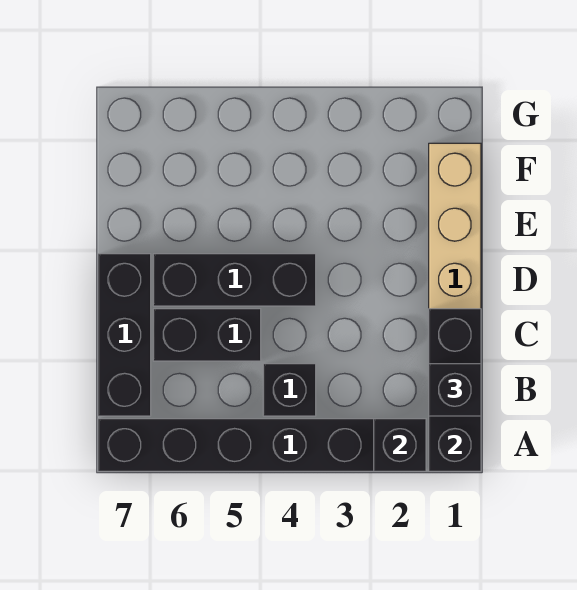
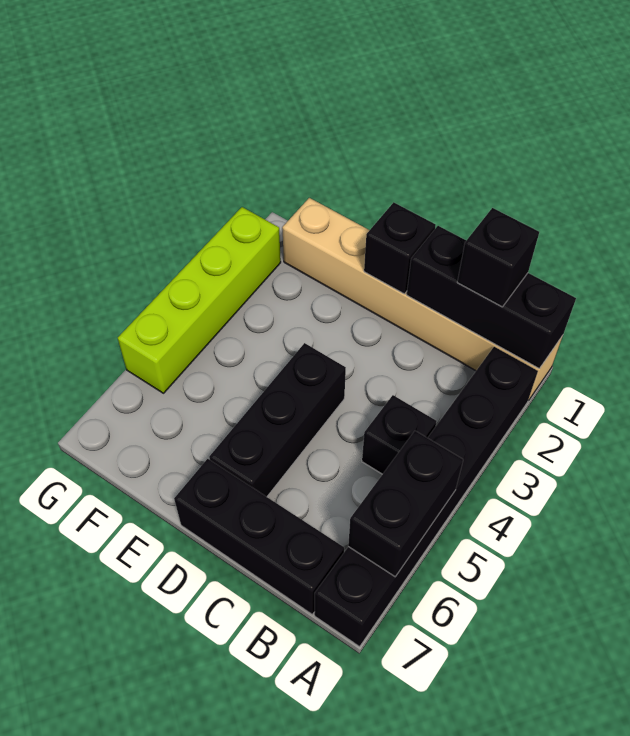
black 1x1 brick [374,419,426,471] -> black 1x1 brick moved to [364,202,436,294]
black 1x2 brick [153,309,261,361] -> black 1x2 brick moved to [348,431,463,577]
none -> lime 1x4 brick [118,207,281,393]

